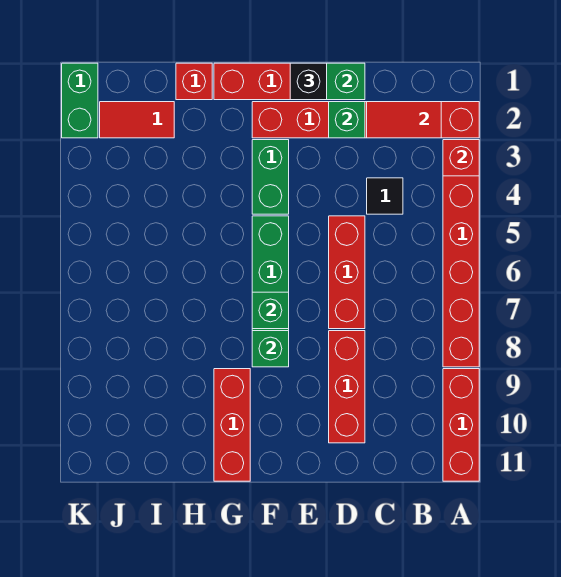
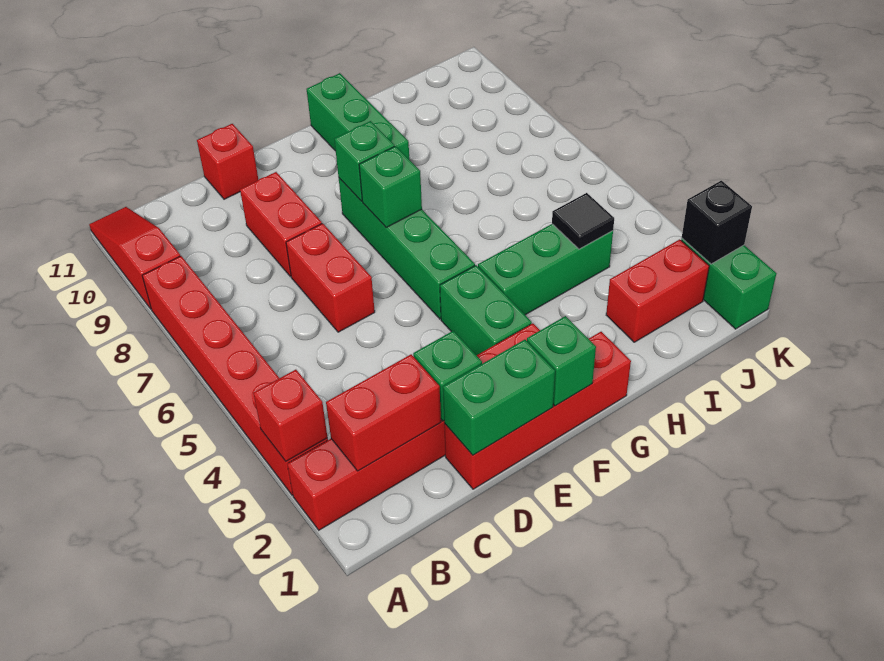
red 1x3 brick [443,369,479,481] -> red 1x3 slope [89,207,180,309]
red 1x2 tile [367,102,441,138] -> red 1x2 brick [326,354,441,471]
black 1x1 tile [367,178,403,214] -> black 1x1 tile moved to [552,193,614,249]
red 1x3 brick [329,216,365,329] -> red 1x2 brick [286,223,375,332]
red 1x3 brick [329,331,365,443] -> red 1x2 brick [240,172,322,276]
black 1x1 brick [290,63,327,100] -> black 1x1 brick moved to [682,181,752,264]
none -> green 1x1 brick [527,316,596,406]
none -> green 1x3 brick [478,224,613,315]
red 1x3 brick [214,369,250,481] -> green 1x3 brick [307,73,409,159]
red 1x1 brick [176,63,212,100] -> red 1x1 brick moved to [197,124,258,199]
red 1x2 tile [100,102,174,138] -> red 1x2 brick [606,239,709,342]

